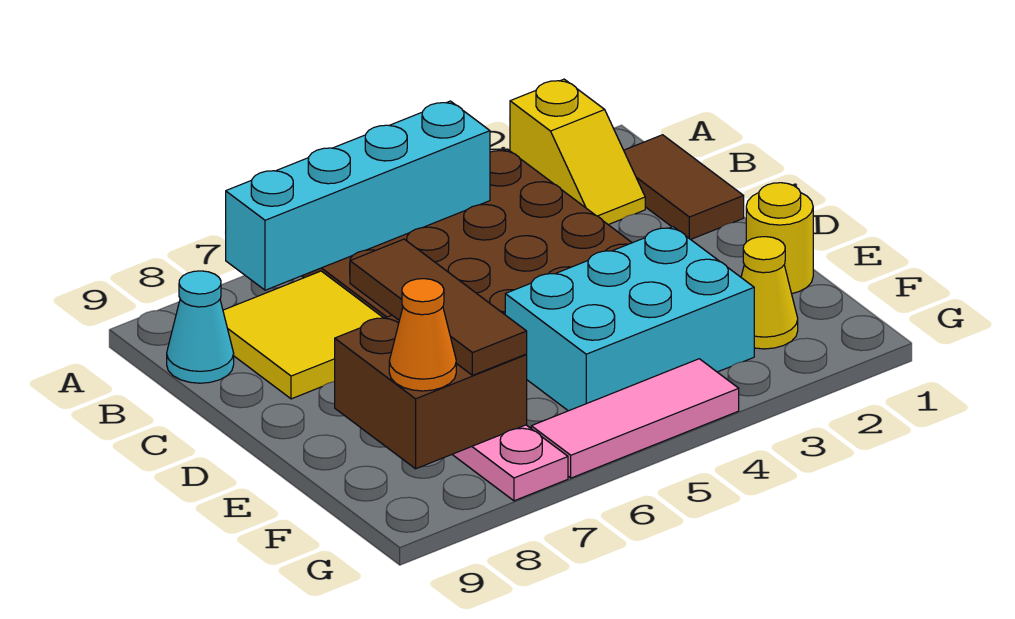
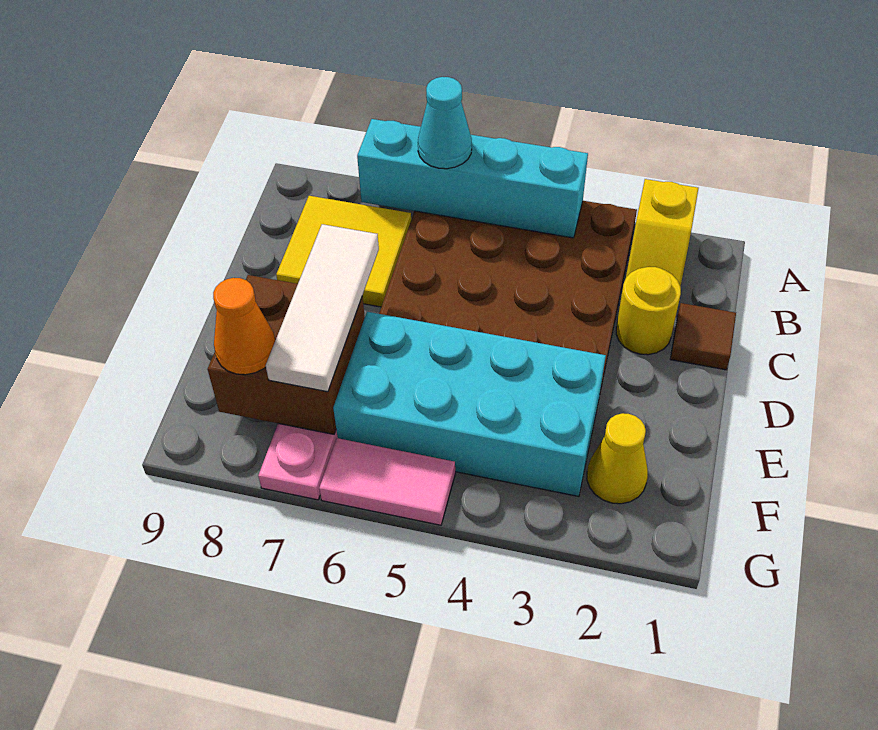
brown 1x2 tile [624,135,744,239] -> brown 1x1 tile [670,303,736,370]
cyan 1x1 cone [167,271,234,383] -> cyan 1x1 cone moved to [418,77,472,169]
brown 1x3 tile [350,239,527,375] -> white 1x3 tile [266,224,379,392]
yellow 1x1 round brick [746,183,813,294] -> yellow 1x1 round brick moved to [616,267,681,355]
cyan 2x3 brick [505,227,754,411] -> cyan 2x4 brick [333,312,606,496]
pink 1x3 tile [531,359,739,478] -> pink 1x2 tile [319,438,455,525]

